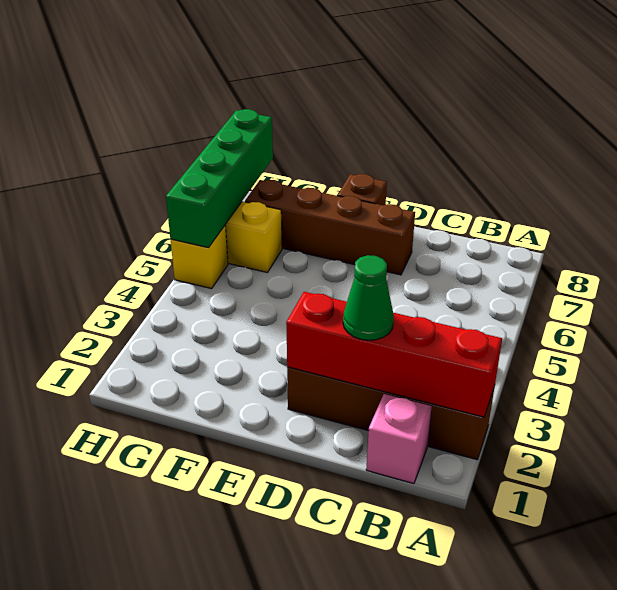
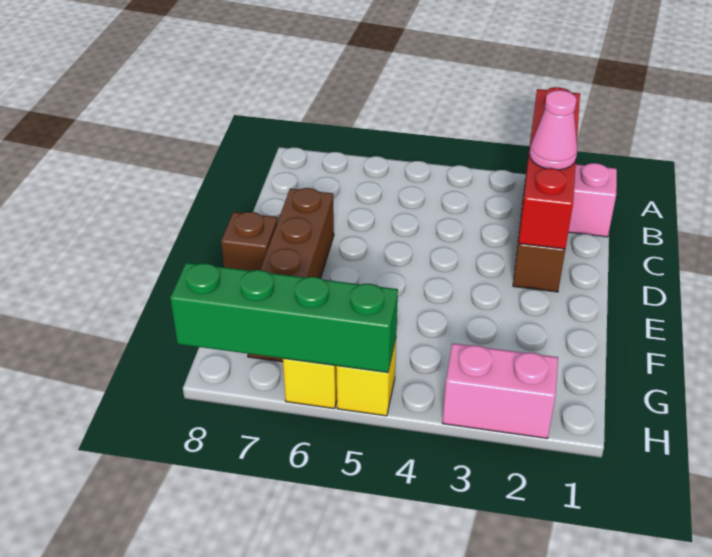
green 1x1 cone [343,255,394,340] -> pink 1x1 cone [530,90,577,170]
none -> pink 1x2 brick [443,343,558,438]

